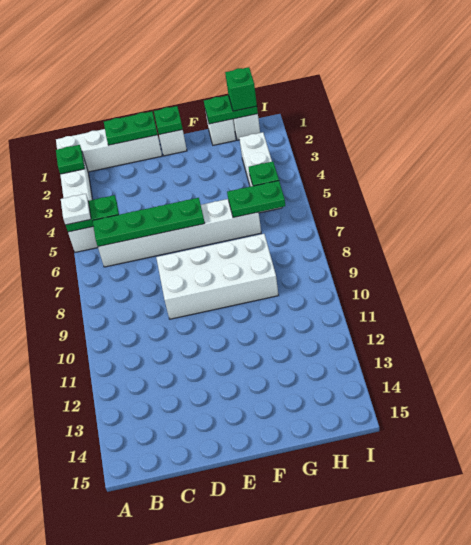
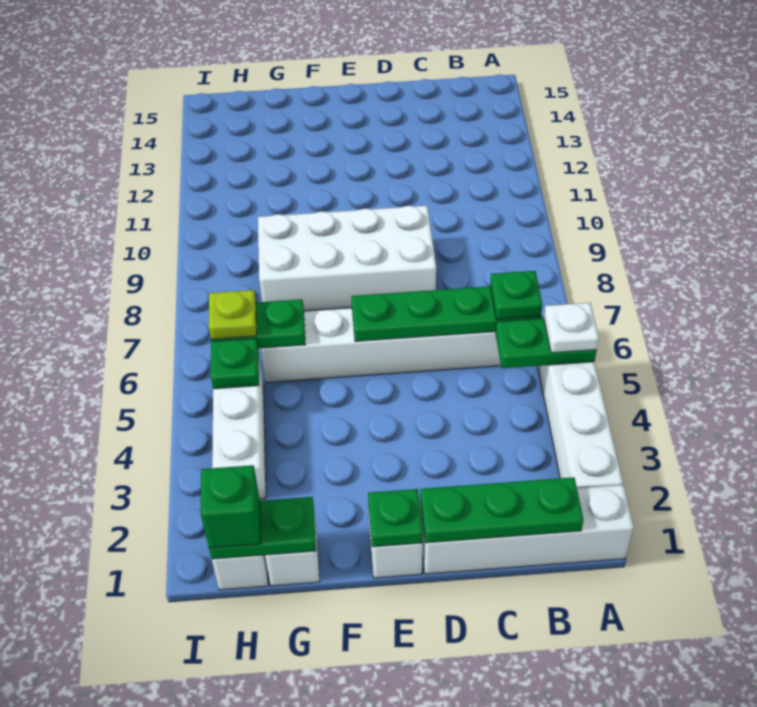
green 1x1 plate [56,145,85,174] -> green 1x1 plate moved to [490,271,543,319]
green 1x2 plate [104,111,158,145] -> green 1x3 plate [420,477,583,543]
none -> lime 1x1 plate [209,290,257,339]

